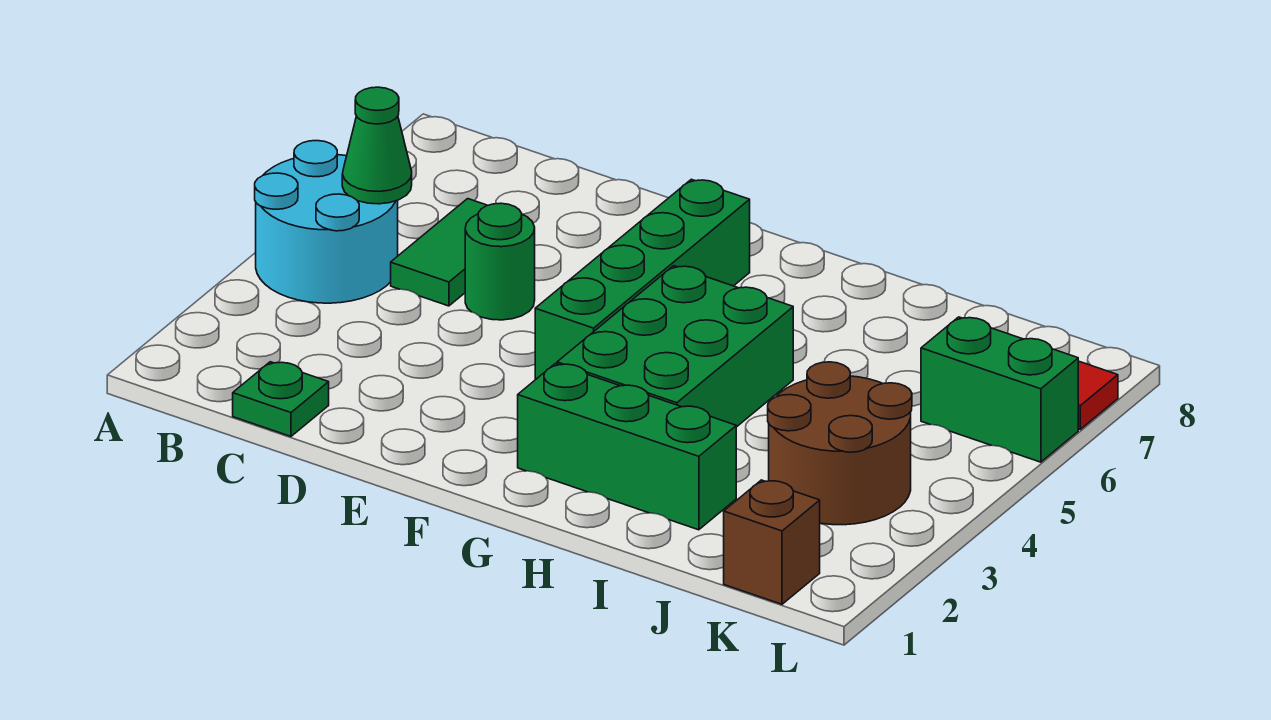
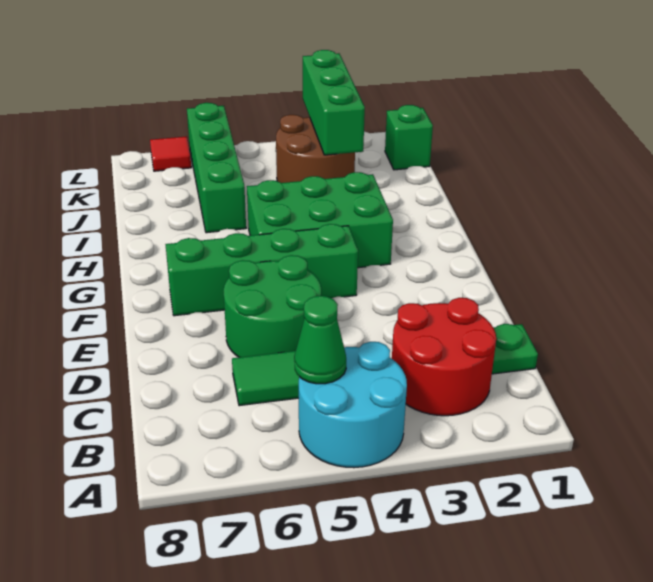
none -> red 2x2 round brick [392,298,496,416]
green 1x1 round brick [465,203,535,320] -> green 2x2 round brick [223,255,321,357]
green 1x3 brick [518,364,736,530] -> green 1x3 brick moved to [303,50,365,155]
brown 1x1 brick [724,480,820,604] -> green 1x1 brick [385,105,433,170]
green 1x2 brick [921,317,1078,462] -> green 1x4 brick [187,103,246,233]

